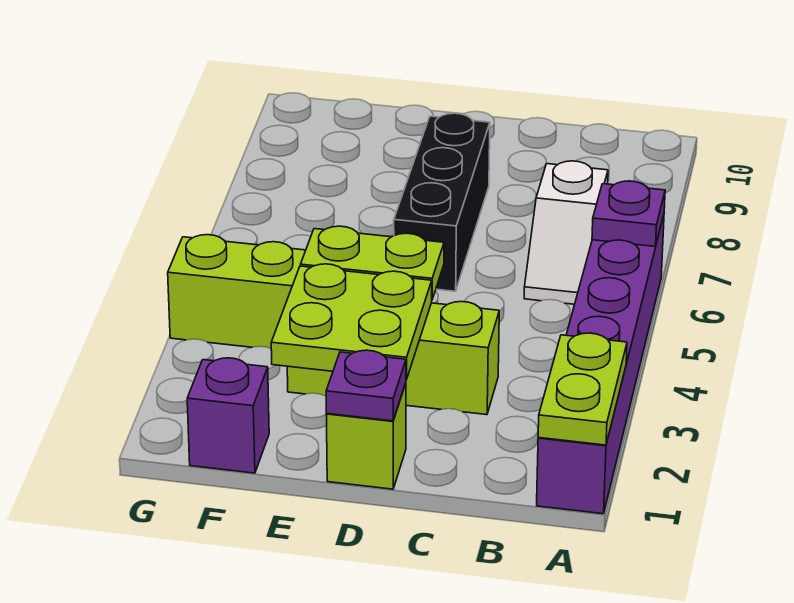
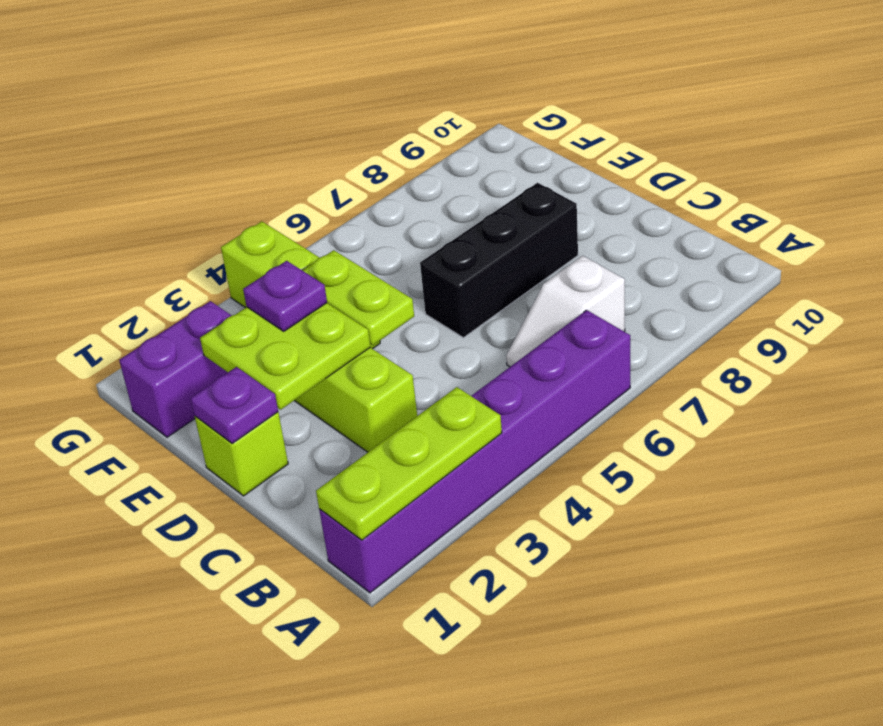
lime 1x2 plate [538,333,627,445] -> lime 1x3 plate [316,387,502,540]
purple 1x1 plate [592,181,665,246] -> purple 1x1 plate moved to [243,261,327,331]
purple 1x1 brick [187,358,269,473] -> purple 1x2 brick [119,301,232,437]

